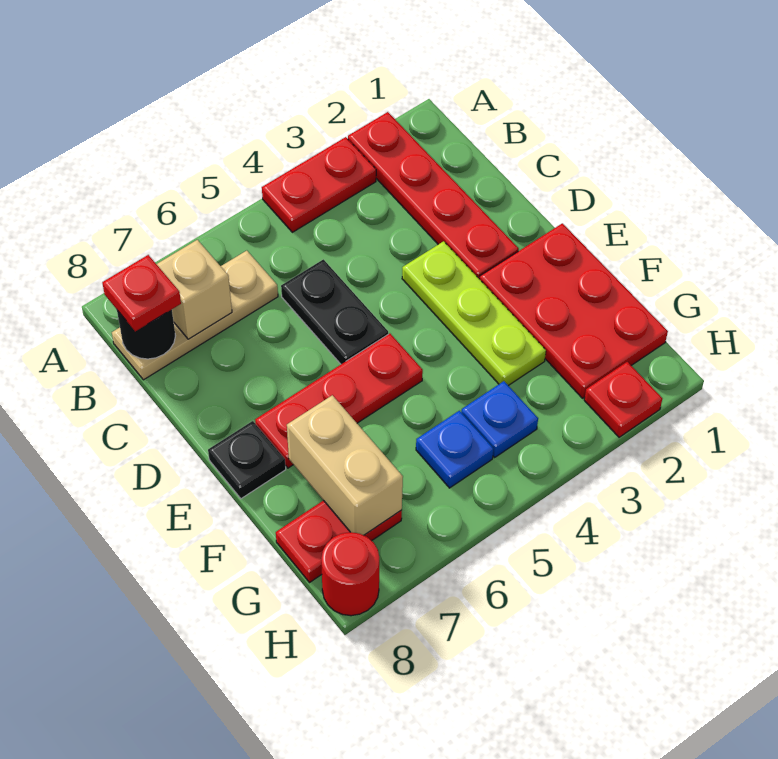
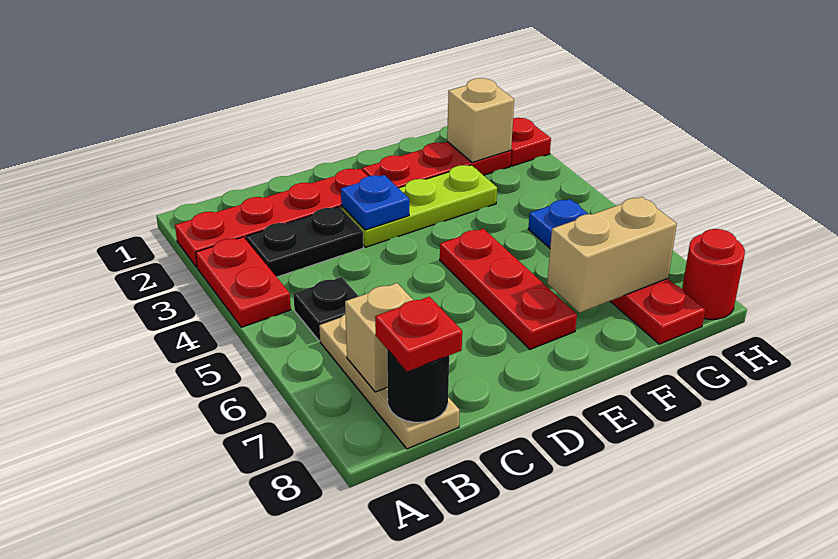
black 1x2 plate [281,259,388,364] -> black 1x2 plate moved to [246,207,363,277]
red 2x3 plate [480,223,668,398] -> red 1x3 plate [362,142,511,188]
black 1x1 plate [208,421,286,499] -> black 1x1 plate moved to [293,277,358,341]
none -> tan 1x1 brick [447,78,514,162]
blue 1x1 plate [461,381,538,457] -> blue 1x1 plate moved to [341,175,409,230]

